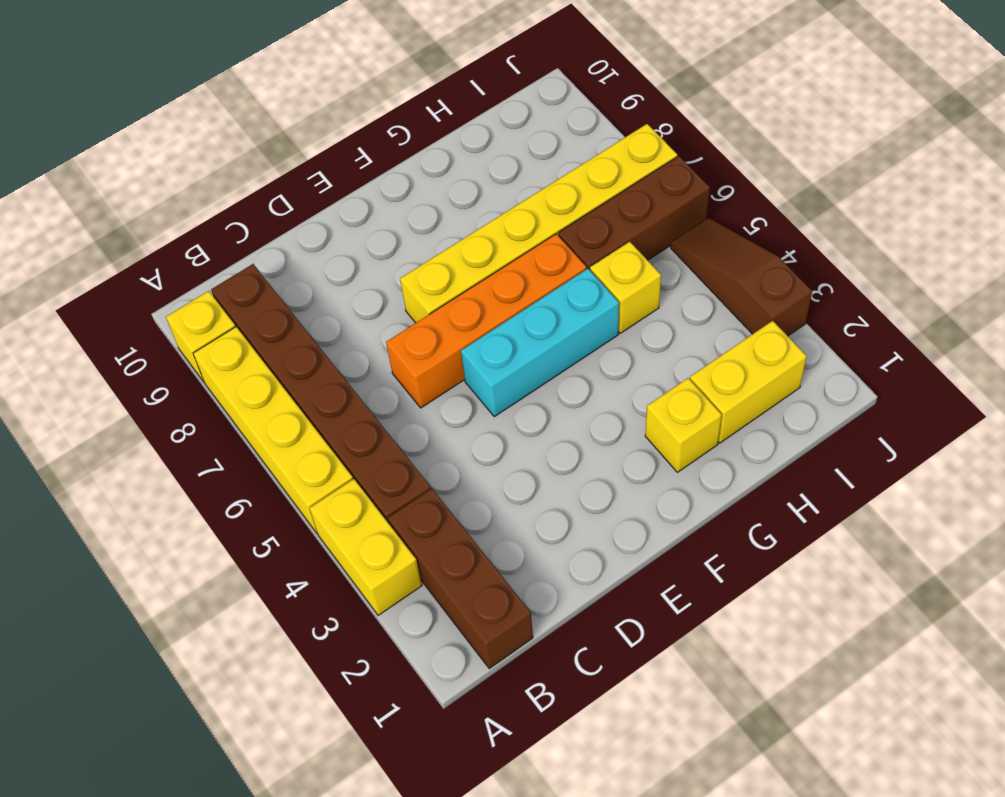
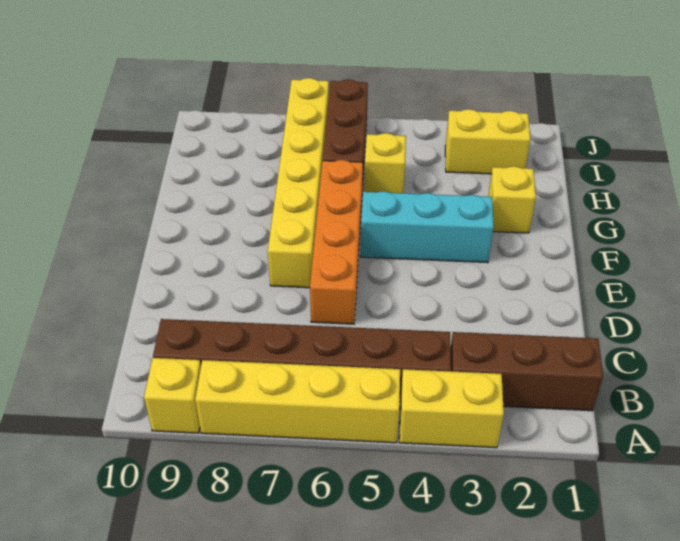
cyan 1x3 brick [461,269,619,417] -> cyan 1x3 brick turned to [360,191,494,263]
yellow 1x2 brick [690,321,807,443] -> yellow 1x2 brick turned to [445,109,530,174]
brown 1x3 slope [671,218,812,336] -> none

